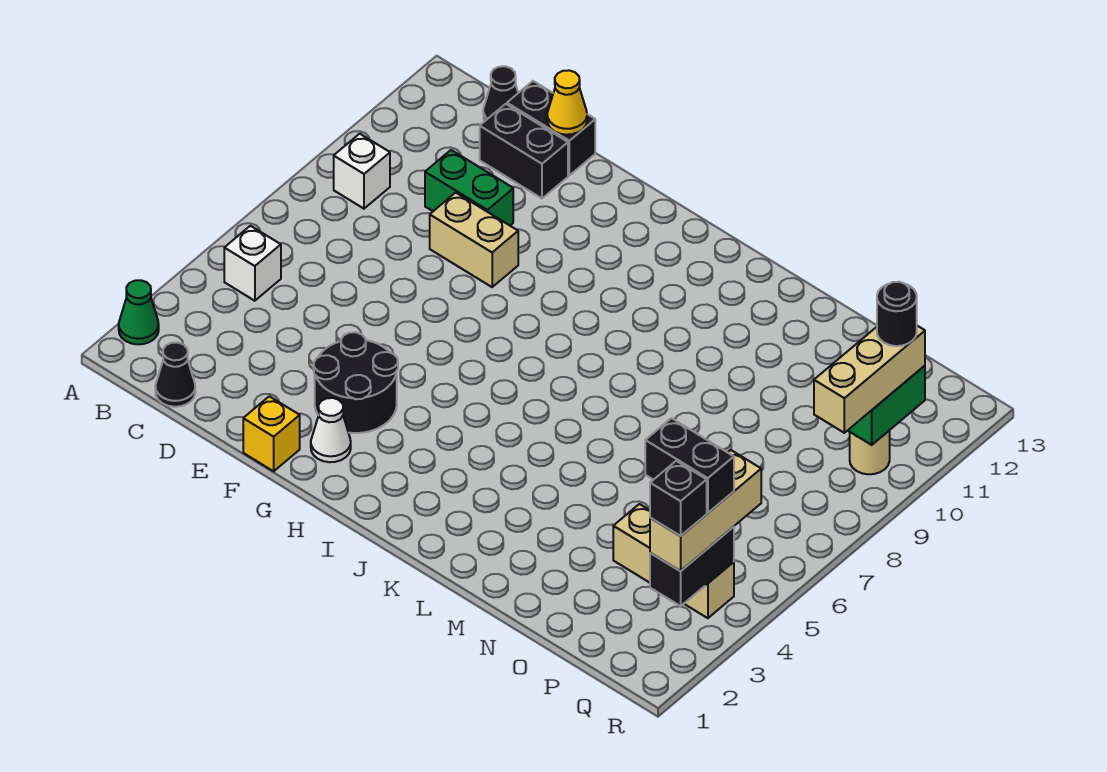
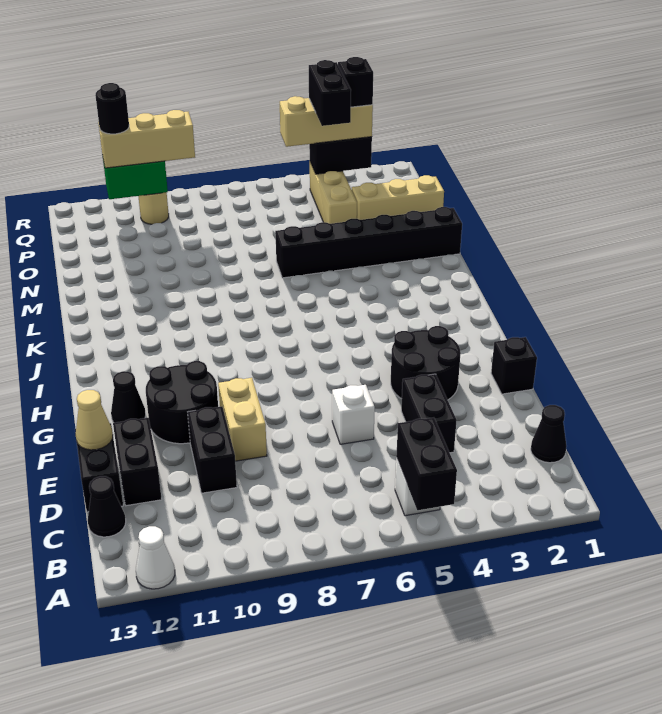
green 1x1 cone [119,280,159,344] -> none
none -> black 1x2 brick [396,418,457,510]
white 1x1 brick [334,134,390,209] -> white 1x1 brick moved to [332,385,375,444]
none -> black 1x2 brick [401,374,457,453]
green 1x2 brick [425,150,513,225] -> black 1x2 brick [188,406,237,493]
yellow 1x1 cone [547,70,587,135] -> tan 1x1 cone [76,390,113,450]
yellow 1x1 brick [243,396,300,471] -> black 1x1 brick [491,337,537,394]
none -> black 2x2 round brick [146,361,218,444]
white 1x1 cone [311,398,351,462] -> white 1x1 cone moved to [136,526,175,589]
none -> black 1x1 cone [111,371,146,423]
none -> black 1x6 brick [275,207,462,278]
none -> tan 1x3 brick [352,175,444,220]

